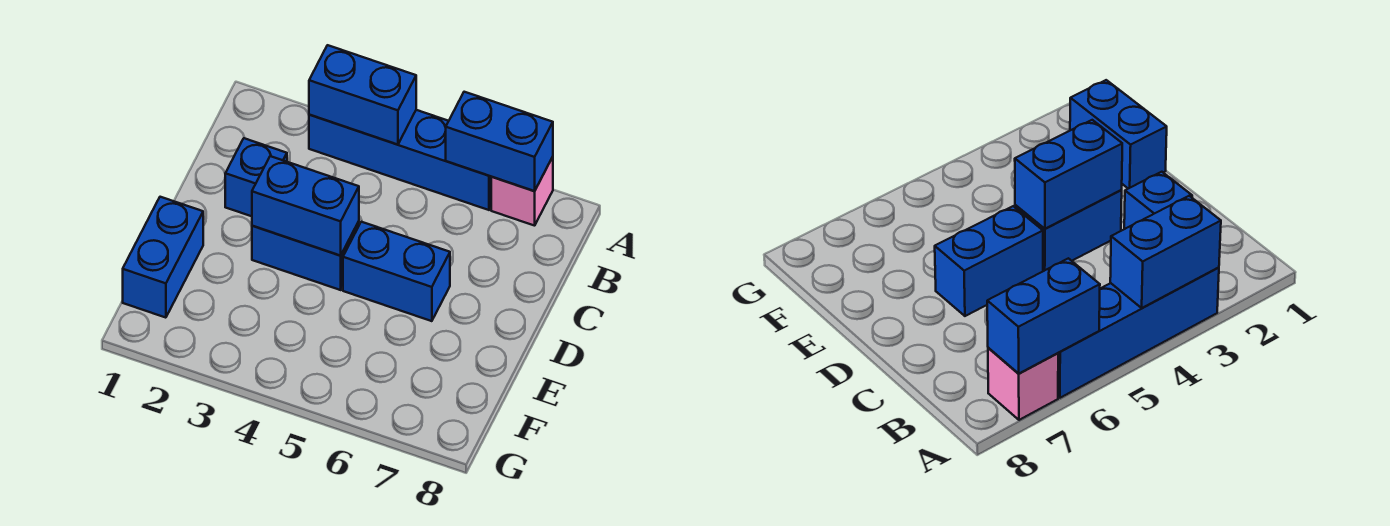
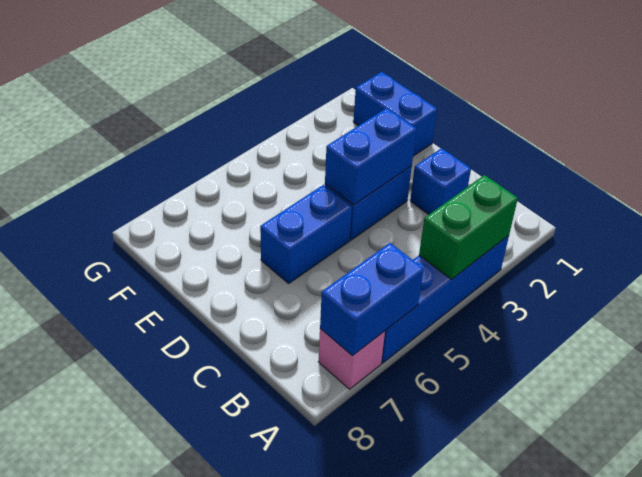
blue 1x2 brick [309,45,416,145] -> green 1x2 brick [419,175,518,279]

